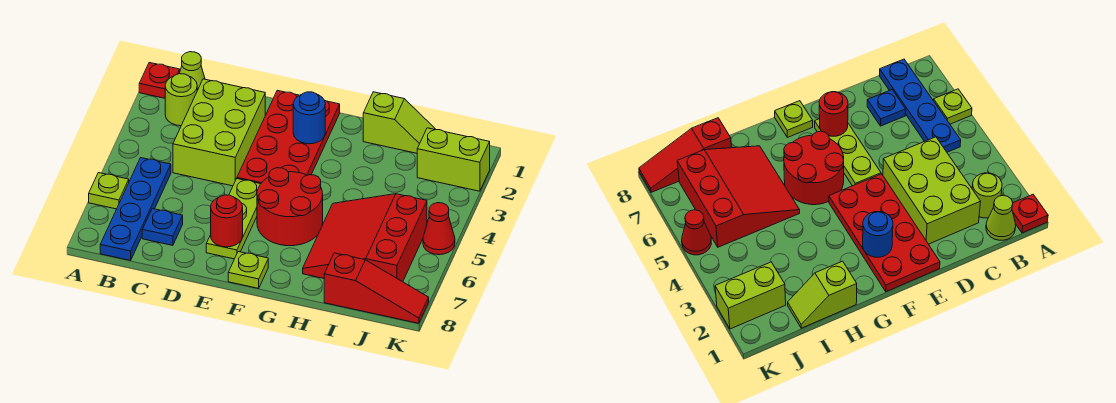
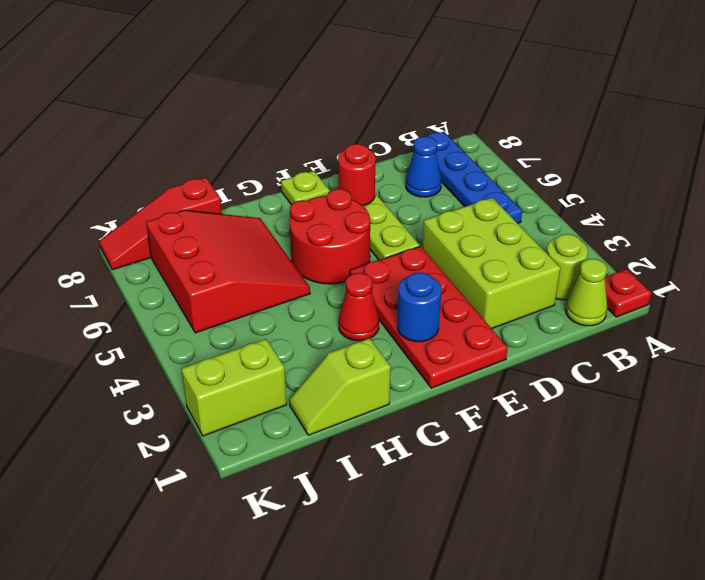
lime 1x1 plate [89,173,129,209] -> none
blue 1x1 plate [142,209,183,245] -> blue 1x1 cone [406,136,441,197]
red 1x1 cone [423,203,455,255] -> red 1x1 cone moved to [338,273,379,341]

